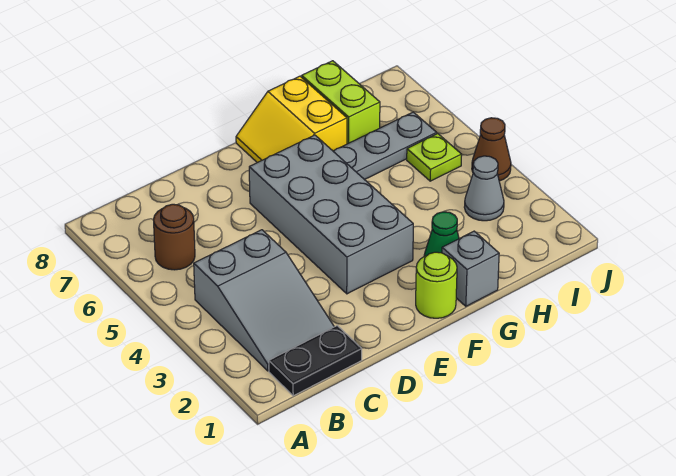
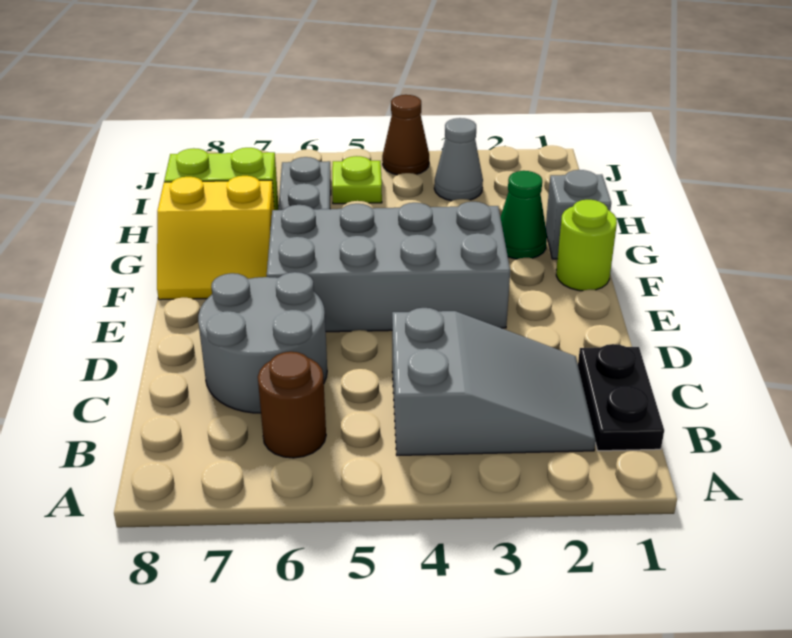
none -> grey 2x2 round brick [198,272,327,413]

